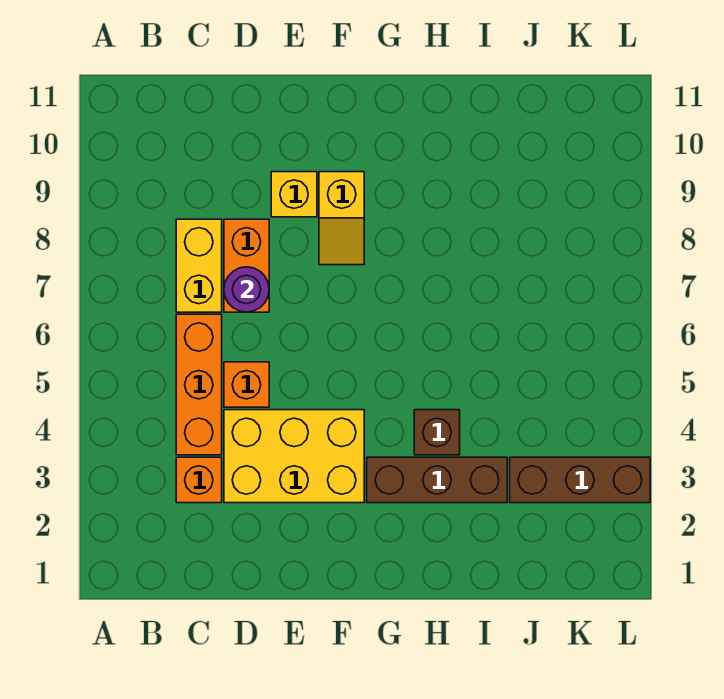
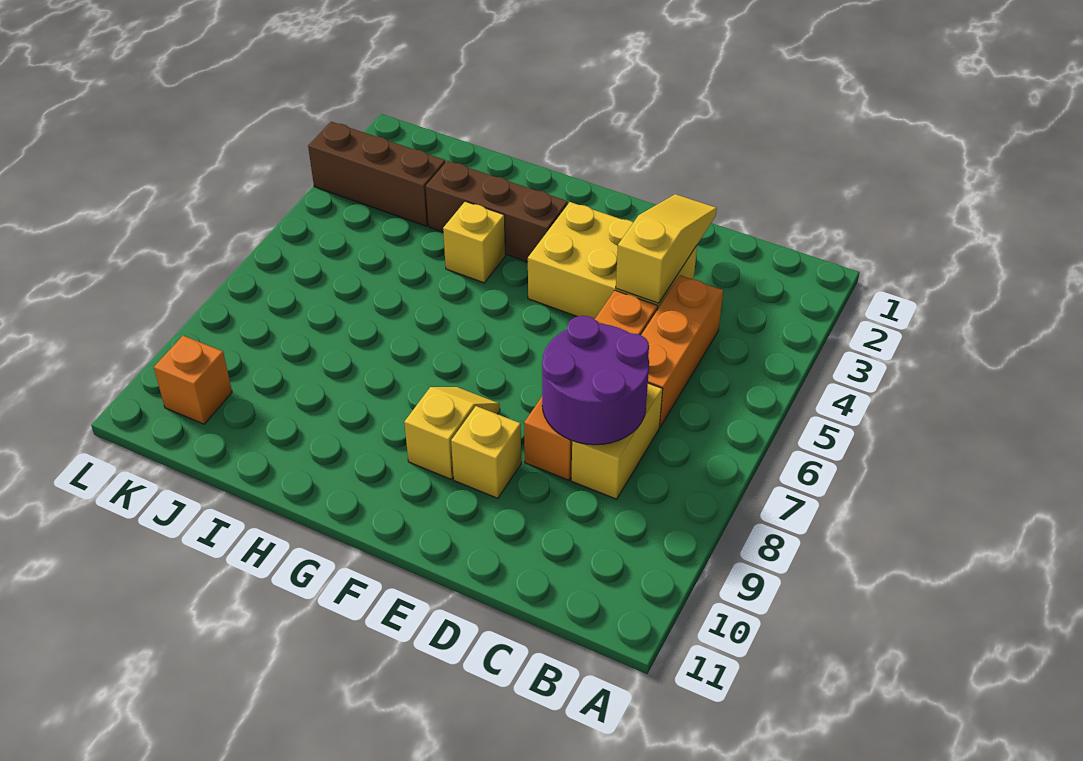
orange 1x1 brick [176,457,222,503] -> orange 1x1 brick moved to [154,336,232,424]
none -> yellow 1x3 slope [616,194,717,303]
purple 1x1 round brick [224,267,269,312] -> purple 2x2 round brick [542,316,649,445]
brown 1x1 brick [414,410,460,455] -> yellow 1x1 brick [443,201,505,283]

